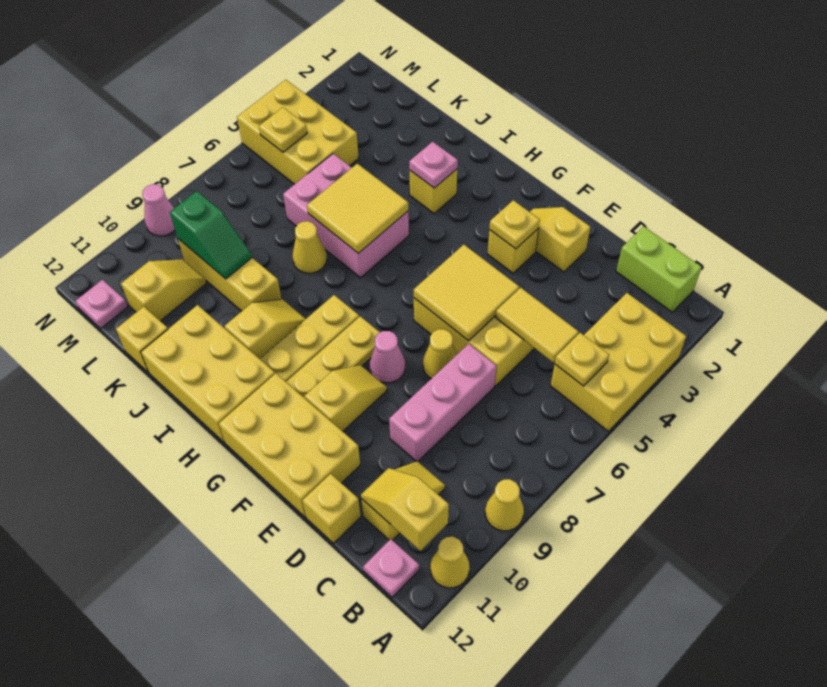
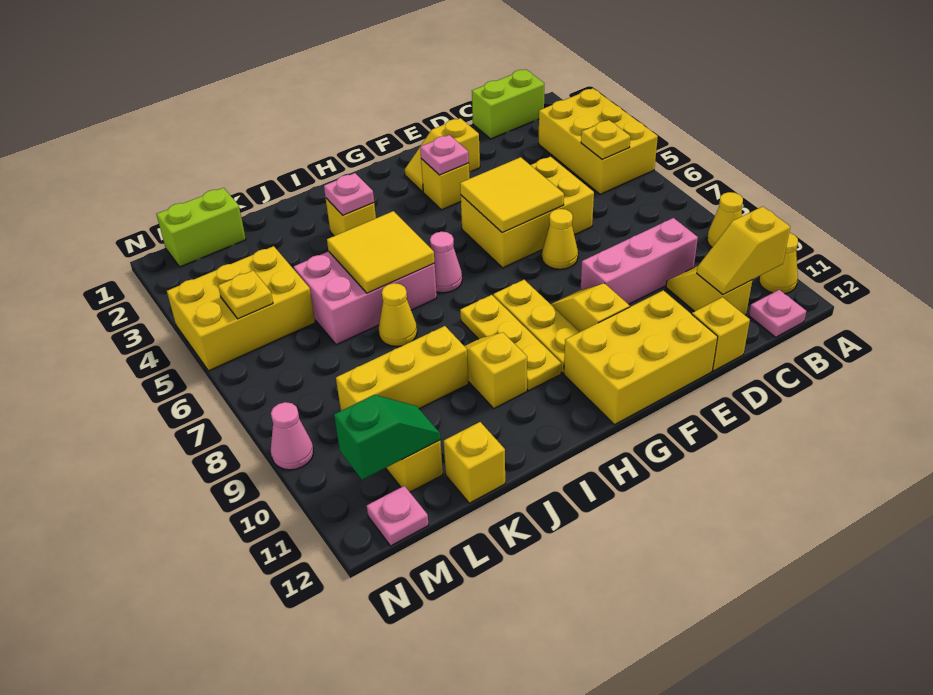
yellow 1x2 tile [496,288,579,362] -> none
pink 1x3 brick [389,344,496,461] -> pink 1x3 brick turned to [581,218,698,304]
yellow 1x1 plate [489,200,540,249] -> pink 1x1 plate [420,135,469,175]
pink 1x1 cone [370,331,405,383] -> pink 1x1 cone moved to [430,232,462,293]
yellow 2x3 brick [141,305,275,443] -> none
green 1x2 slope [170,191,252,279] -> green 1x2 slope moved to [334,395,440,480]
none -> lime 1x2 brick [157,188,246,267]

